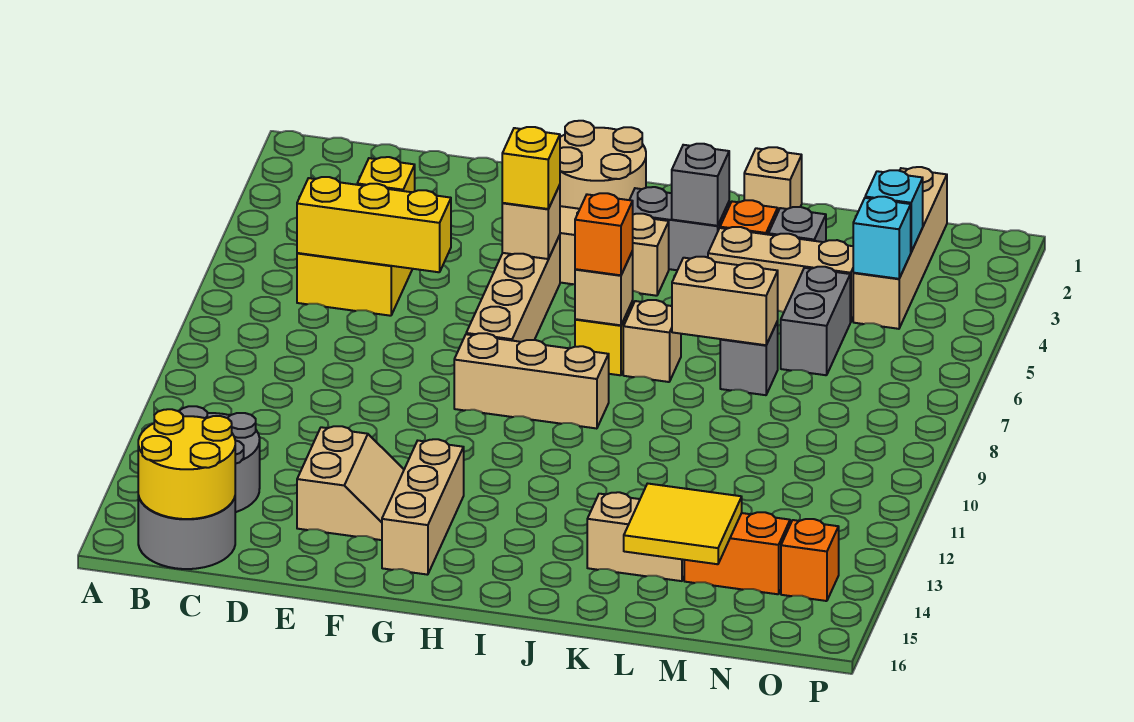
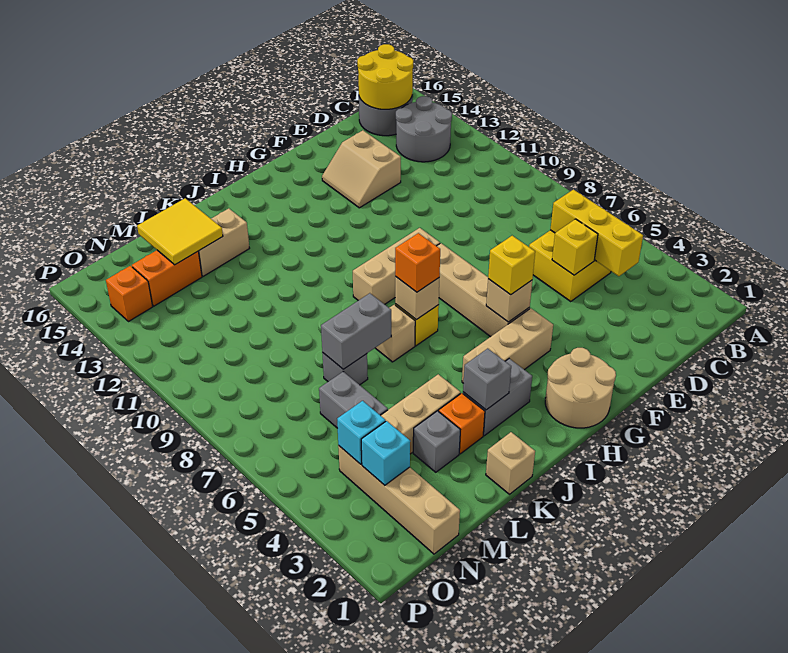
yellow 1x3 brick [297,177,451,272] -> yellow 1x3 brick turned to [550,190,643,276]
tan 1x3 brick [382,439,464,575] -> none
tan 1x2 brick [672,257,778,345] -> grey 1x2 brick [321,293,391,369]

